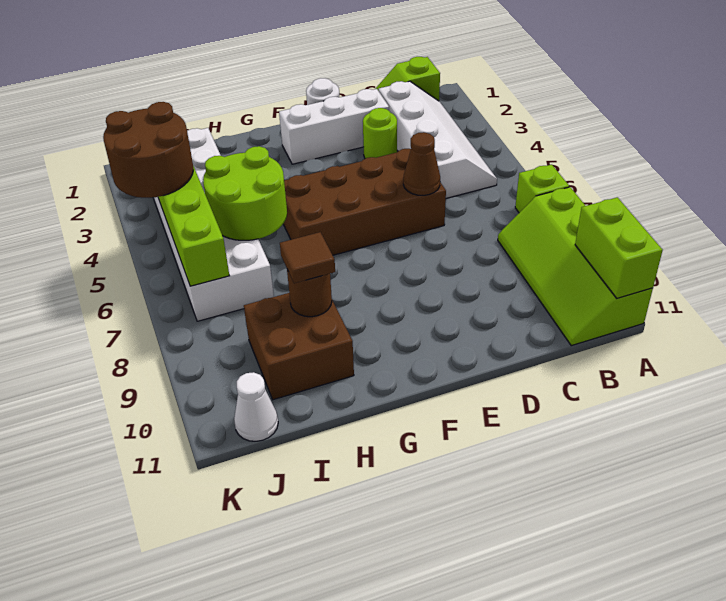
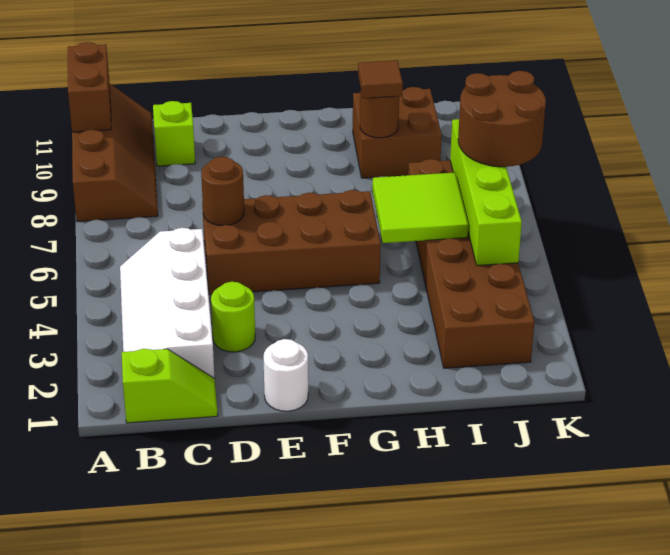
lime 1x1 brick [515,165,569,213] -> lime 1x1 brick moved to [153,101,195,166]
lime 2x4 slope [498,187,653,346] -> brown 2x4 slope [72,84,158,222]
lime 1x2 brick [575,197,663,298] -> brown 1x2 brick [68,42,111,132]
white 1x3 brick [279,89,389,164] -> none
brown 1x1 cone [403,132,440,195] -> brown 1x1 round brick [201,157,244,226]
lime 2x2 round brick [203,146,287,240] -> lime 2x2 tile [372,172,468,243]
white 2x6 brick [153,128,274,321] -> brown 2x6 brick [408,159,534,368]
brown 2x2 round brick [103,102,193,198] -> brown 2x2 round brick moved to [458,71,546,167]
white 1x1 cone [234,372,278,441] -> none

